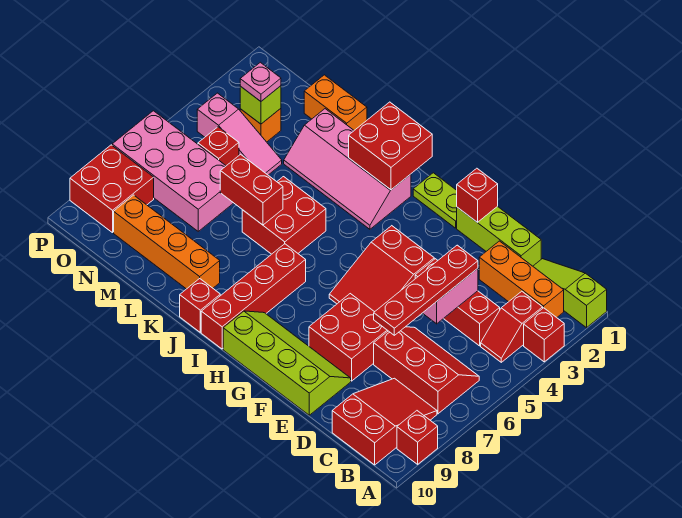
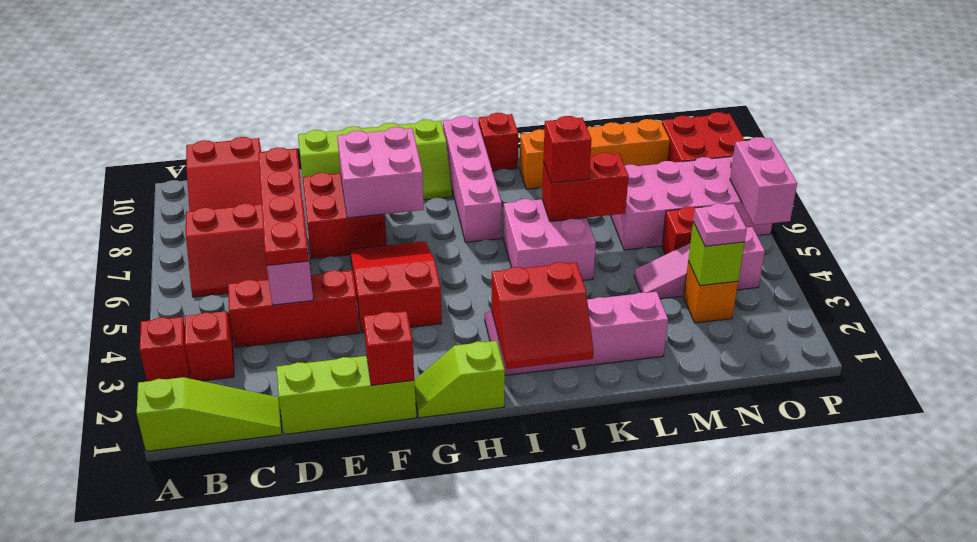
red 1x1 brick [397,411,438,464] -> red 1x1 brick moved to [543,116,592,183]
orange 1x3 brick [479,241,564,317] -> none
none -> pink 2x2 brick [337,127,424,218]
lime 1x2 plate [413,173,457,228] -> lime 1x2 slope [414,341,505,418]
red 2x2 brick [349,102,432,190] -> red 2x2 slope [492,262,594,369]
red 1x4 brick [201,244,306,349] -> pink 1x4 brick [443,116,502,242]
red 2x2 brick [242,177,326,254] -> pink 2x2 brick [503,199,596,280]
orange 1x2 brick [304,75,367,130] -> none
none -> pink 1x2 brick [730,137,797,225]

